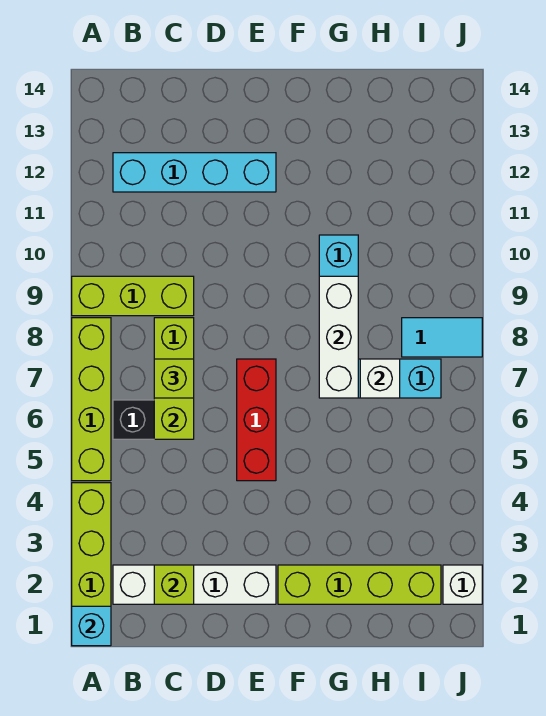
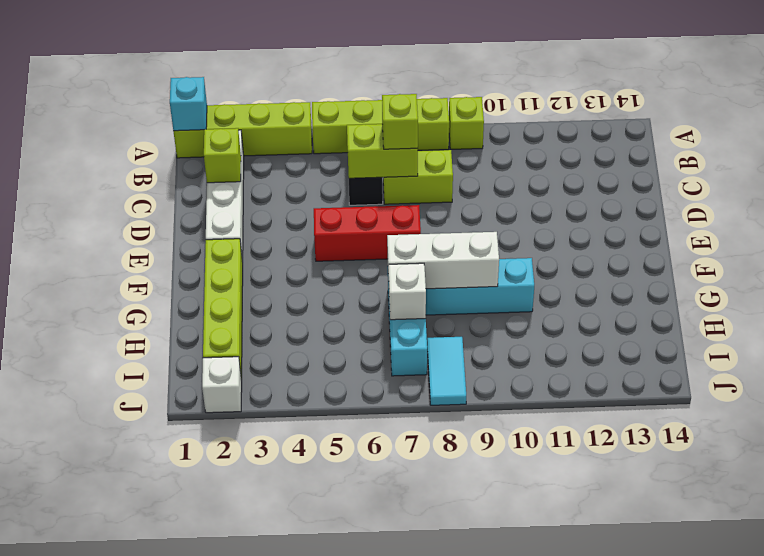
lime 1x3 brick [72,276,194,316] -> lime 1x1 brick [449,97,484,149]
cyan 1x4 brick [113,153,276,192] -> none

